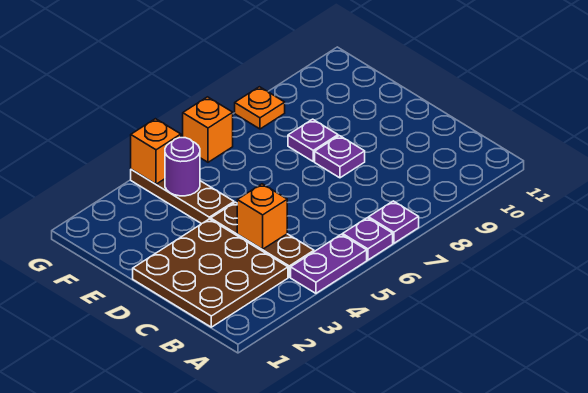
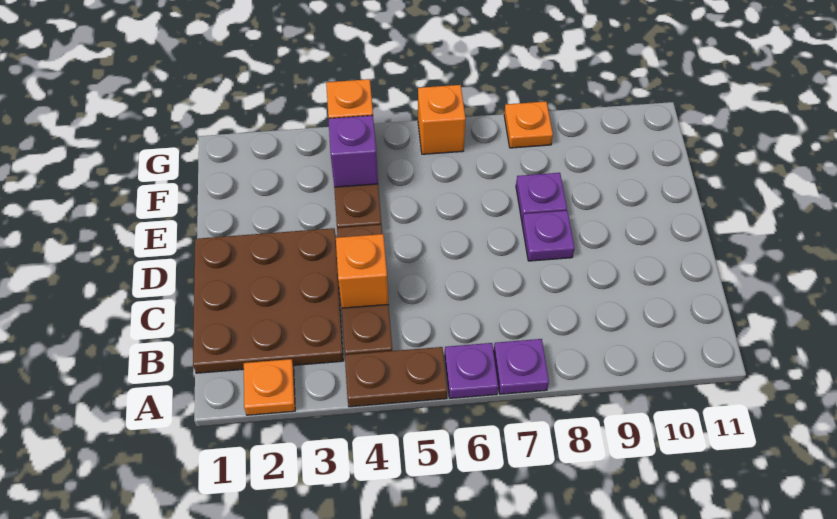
none -> orange 1x1 plate [244,359,295,415]
purple 1x2 plate [291,234,367,293] -> brown 1x2 plate [345,347,447,407]
purple 1x1 round brick [165,138,200,196] -> purple 1x1 brick [328,115,378,187]

